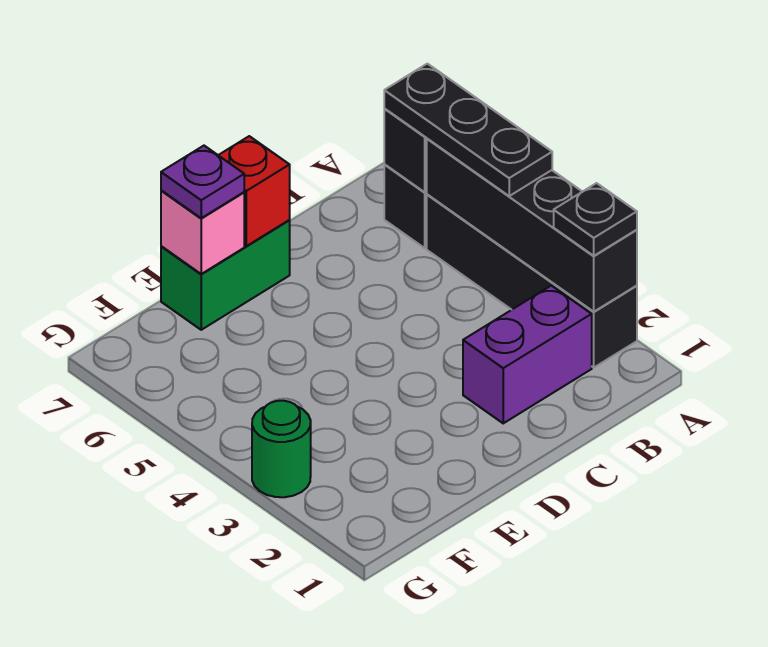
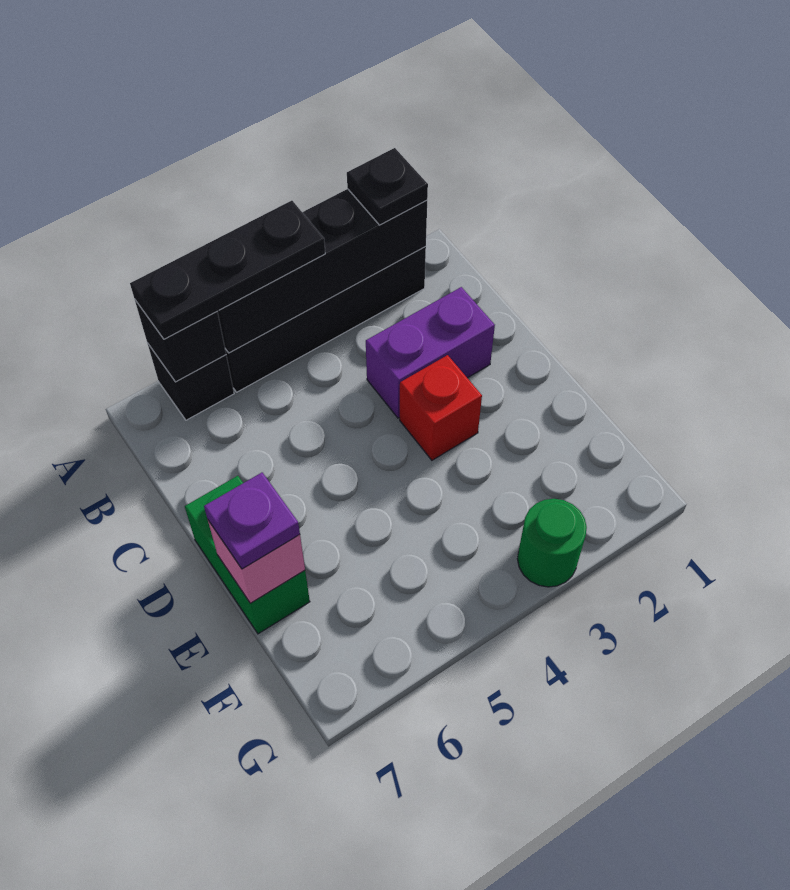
purple 1x2 brick [463,286,592,423] -> purple 1x2 brick turned to [366,287,495,418]
red 1x1 brick [218,136,290,246] -> red 1x1 brick moved to [400,355,482,460]

